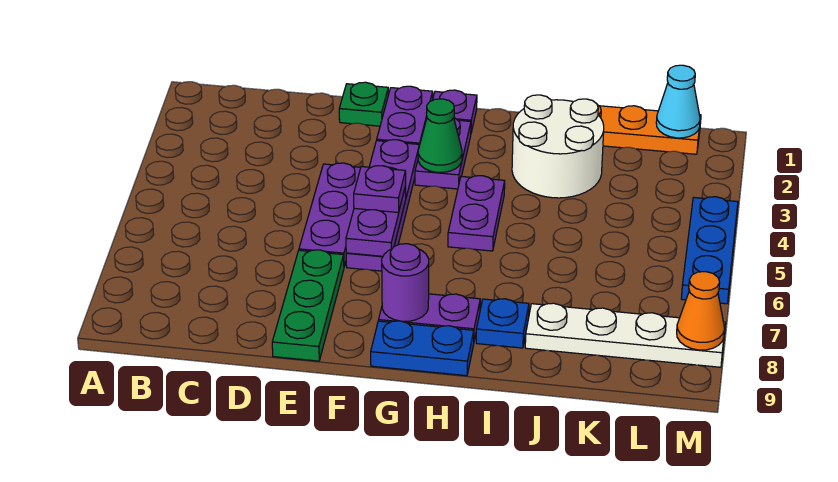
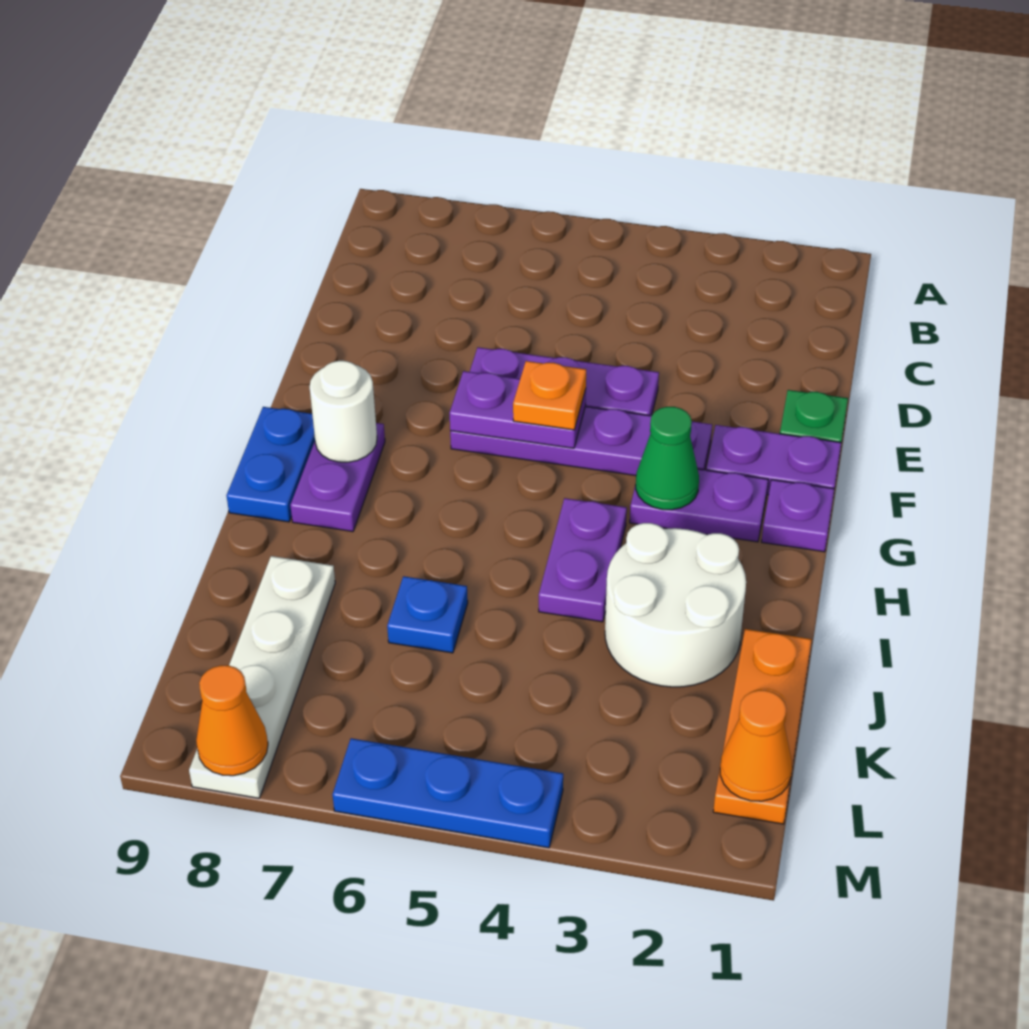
green 1x3 plate [272,250,344,361] -> none
purple 1x1 plate [354,166,406,213] -> orange 1x1 plate [513,361,586,430]
purple 1x1 round brick [382,244,429,321] -> white 1x1 round brick [310,361,377,462]
purple 1x2 plate [448,176,505,251] -> purple 1x2 plate turned to [539,498,627,622]
blue 1x1 plate [476,299,529,348] -> blue 1x1 plate moved to [387,576,468,653]
cyan 1x1 cone [656,65,700,138] -> orange 1x1 cone [720,690,792,801]

